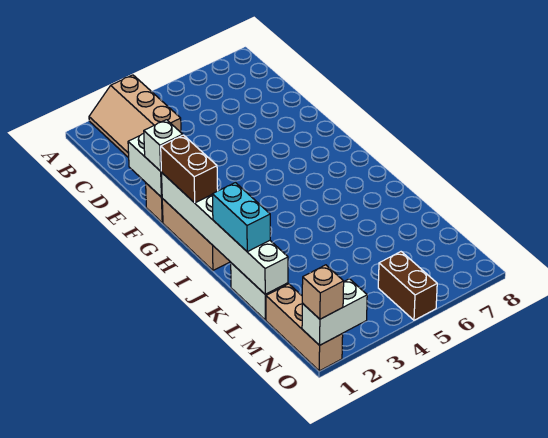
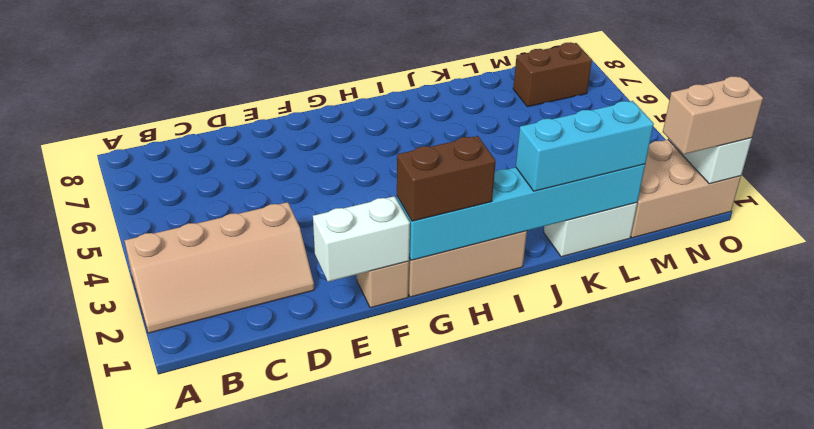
tan 2x3 slope [89,75,181,158] -> tan 2x4 slope [124,202,314,333]
white 1x1 brick [144,120,183,171] -> none
white 1x6 brick [162,173,288,294] -> cyan 1x6 brick [397,164,645,260]
cyan 1x2 brick [212,183,270,252] -> cyan 1x3 brick [516,101,654,191]
tan 1x3 brick [266,284,343,371] -> tan 2x3 brick [631,140,741,238]
brown 1x2 brick [378,252,437,320] -> brown 1x2 brick moved to [513,42,592,107]
tan 1x1 brick [302,265,344,319] -> tan 1x2 brick [663,77,763,154]

